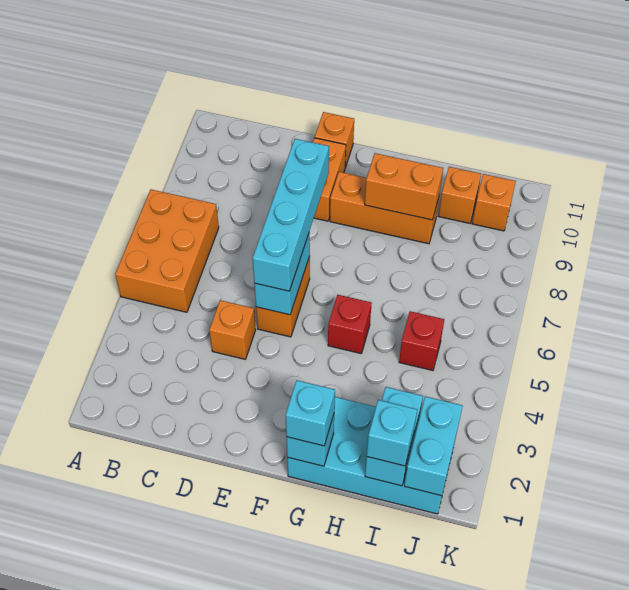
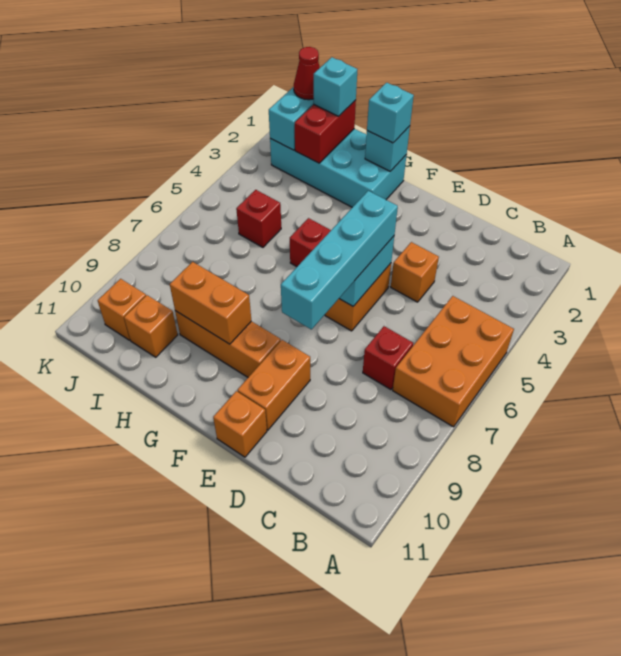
none -> red 1x1 brick [363,326,413,390]
cyan 1x2 brick [365,387,423,486] -> red 1x2 brick [295,100,356,163]
none -> red 1x1 cone [294,47,320,100]

